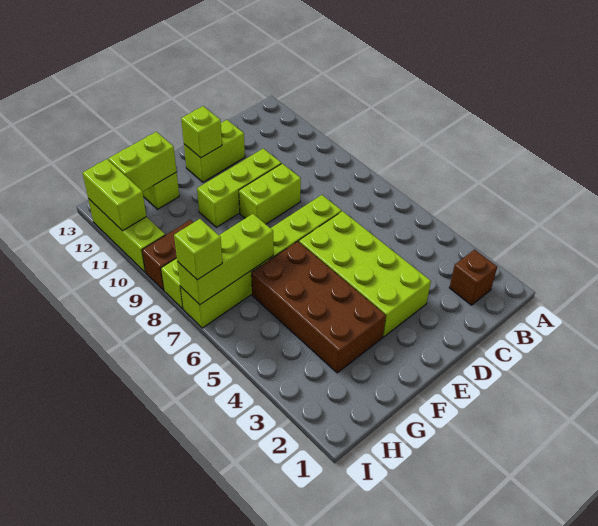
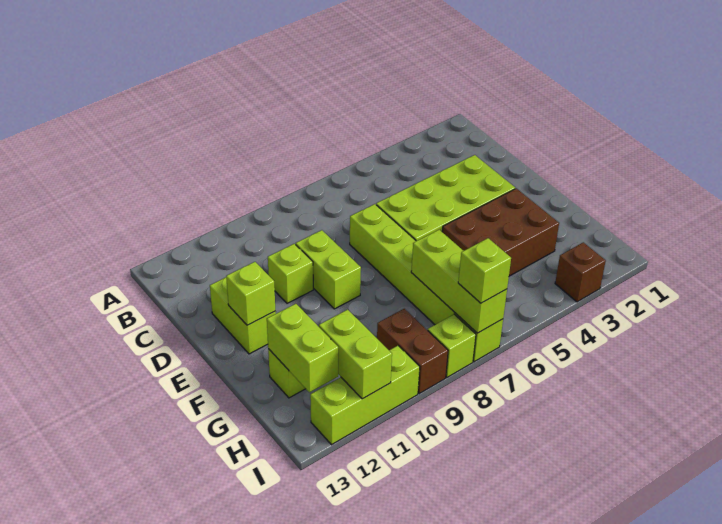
brown 1x1 brick [449,250,497,305] -> brown 1x1 brick moved to [555,242,606,302]
lime 1x3 brick [197,148,281,227] -> lime 1x1 brick [268,244,313,303]
brown 2x4 brick [251,241,386,373] -> brown 2x3 brick [442,188,559,276]
lime 1x2 brick [83,159,146,231] -> lime 1x2 brick turned to [319,310,392,399]

